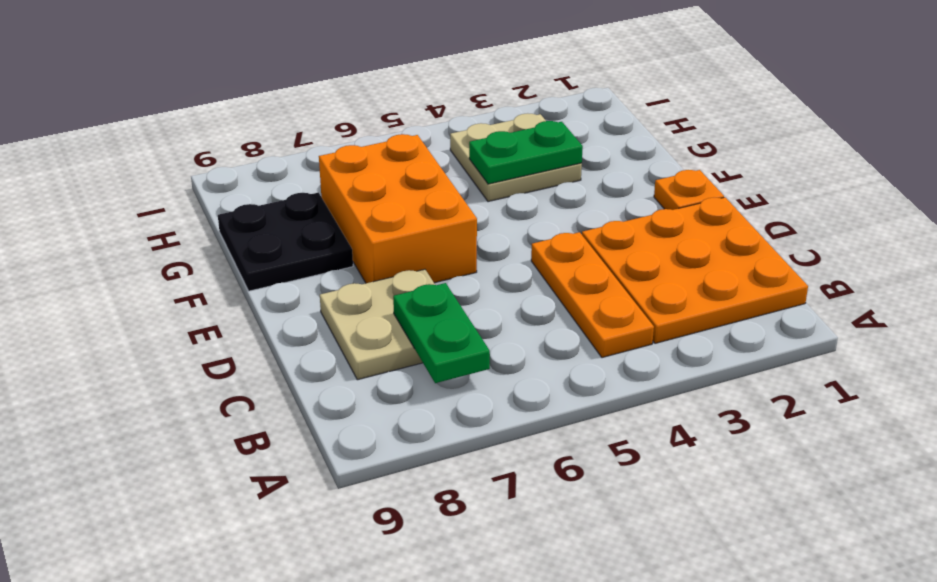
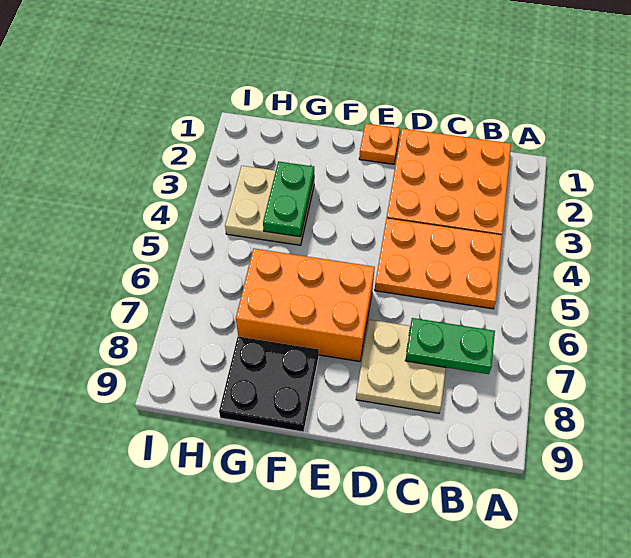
orange 1x3 plate [531,232,654,358] -> orange 2x3 plate [375,218,502,309]

